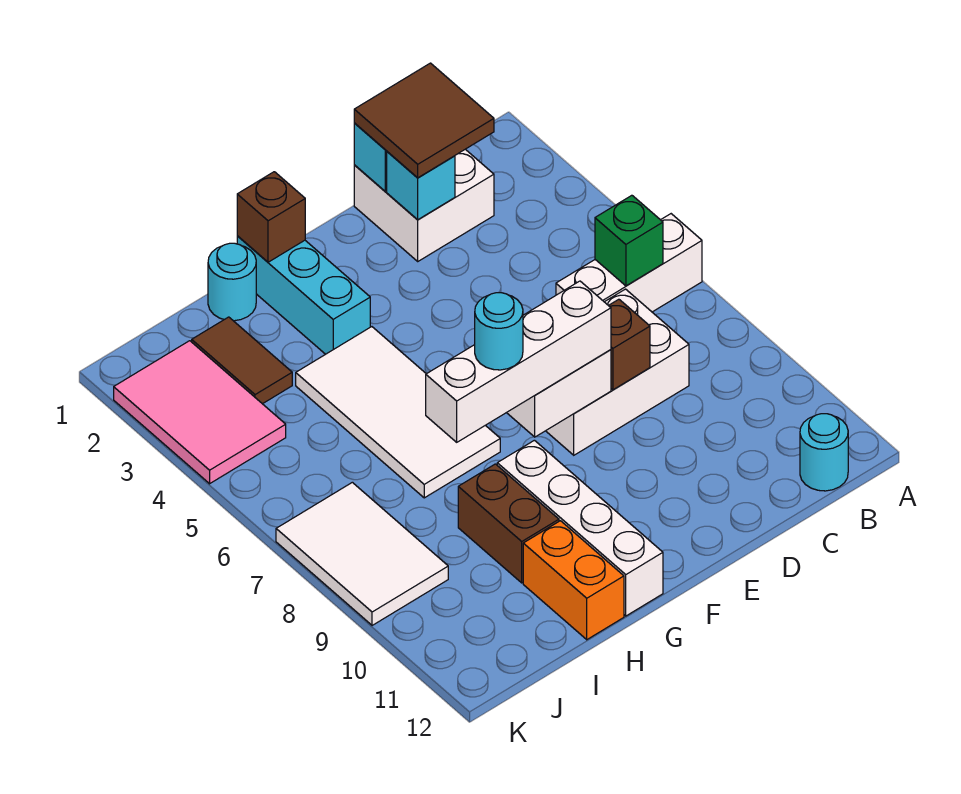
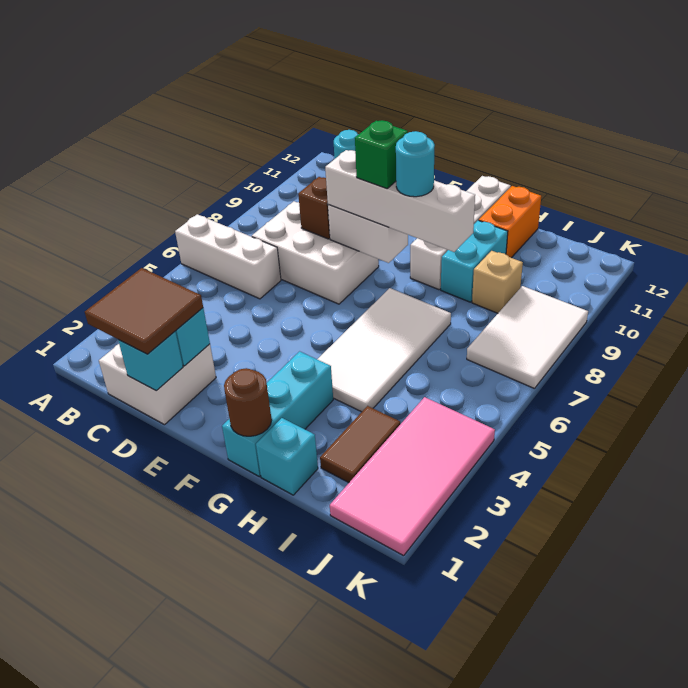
green 1x1 brick [595,195,663,286] -> green 1x1 brick moved to [355,120,408,188]
brown 1x1 brick [237,172,305,262] -> brown 1x1 round brick [224,368,272,436]
cyan 1x1 round brick [208,243,256,321] -> cyan 1x1 brick [256,418,318,495]
brown 1x2 brick [458,464,559,583] -> cyan 1x2 brick [441,220,508,302]
none -> tan 1x1 brick [472,251,523,313]
pink 2x3 tile [114,341,286,484] -> pink 2x4 tile [330,397,495,556]

